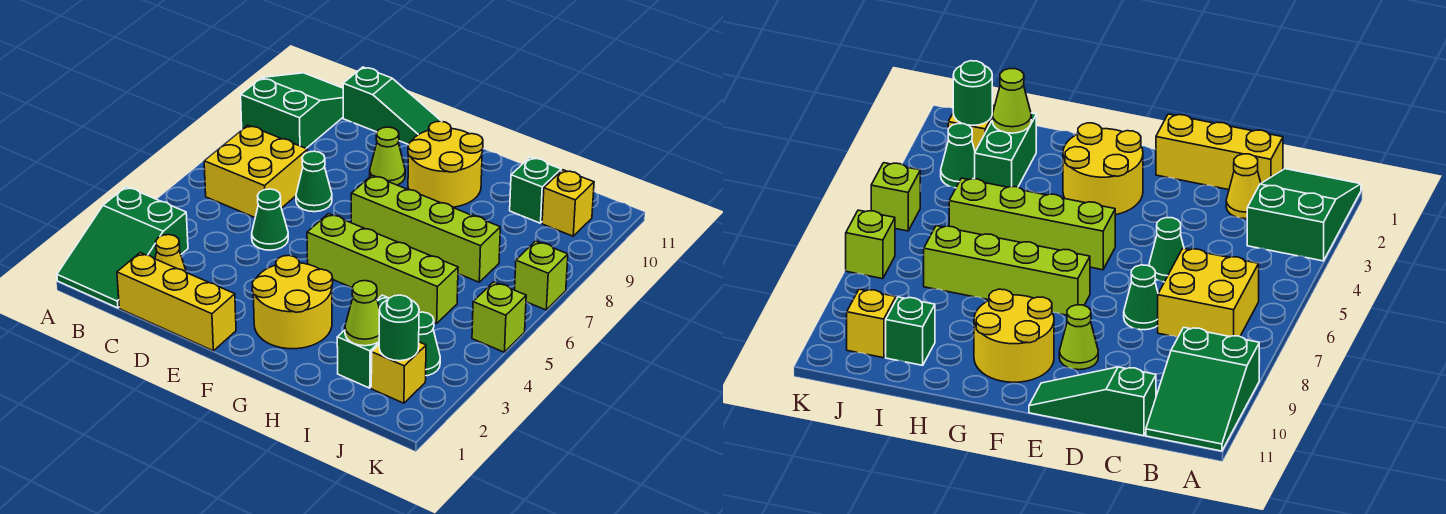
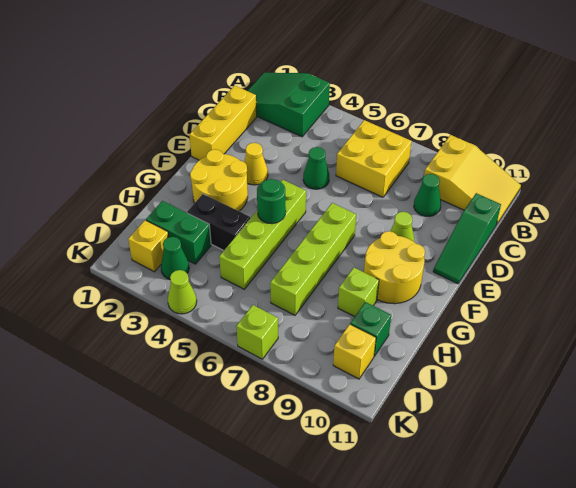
green 2x3 slope [241,73,343,148] -> yellow 2x3 slope [424,135,521,224]
yellow 1x1 cone [155,235,187,273] -> yellow 1x1 cone moved to [244,143,268,185]
green 1x1 cone [296,151,332,212] -> green 1x1 cone moved to [414,174,441,216]
none -> black 1x2 brick [187,194,250,251]
lime 1x1 cone [345,281,380,346] -> lime 1x1 cone moved to [168,270,197,314]
green 1x1 round brick [379,295,419,361] -> green 1x1 round brick moved to [257,179,286,224]
lime 1x1 brick [472,282,526,352] -> lime 1x1 brick moved to [338,268,379,317]

